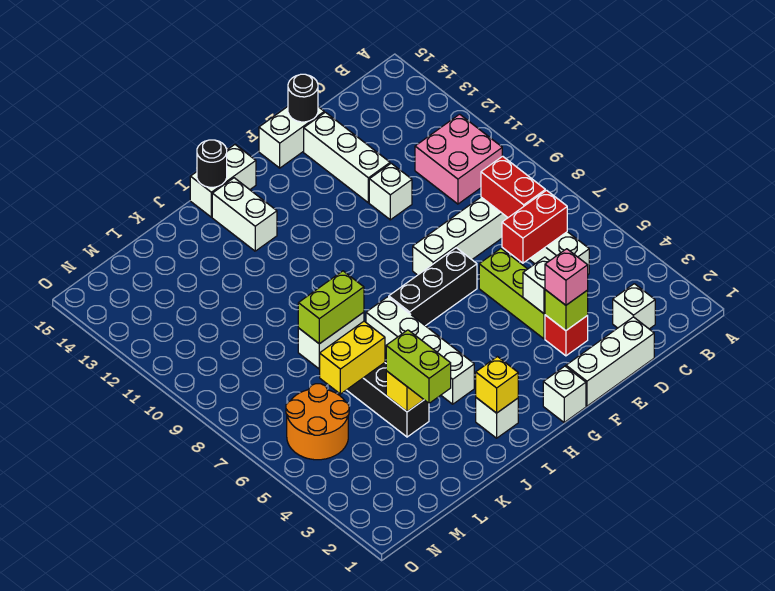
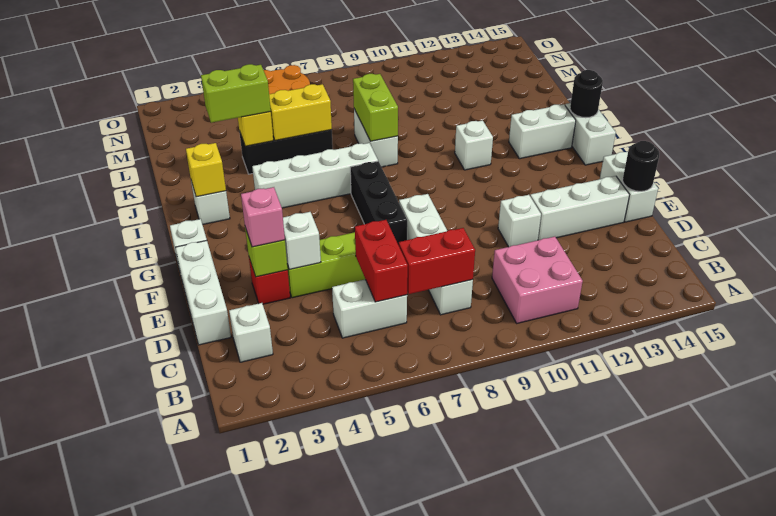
none -> white 1x1 brick [455,120,493,170]
yellow 1x2 brick [320,321,385,394] -> yellow 1x2 brick turned to [269,84,332,140]

